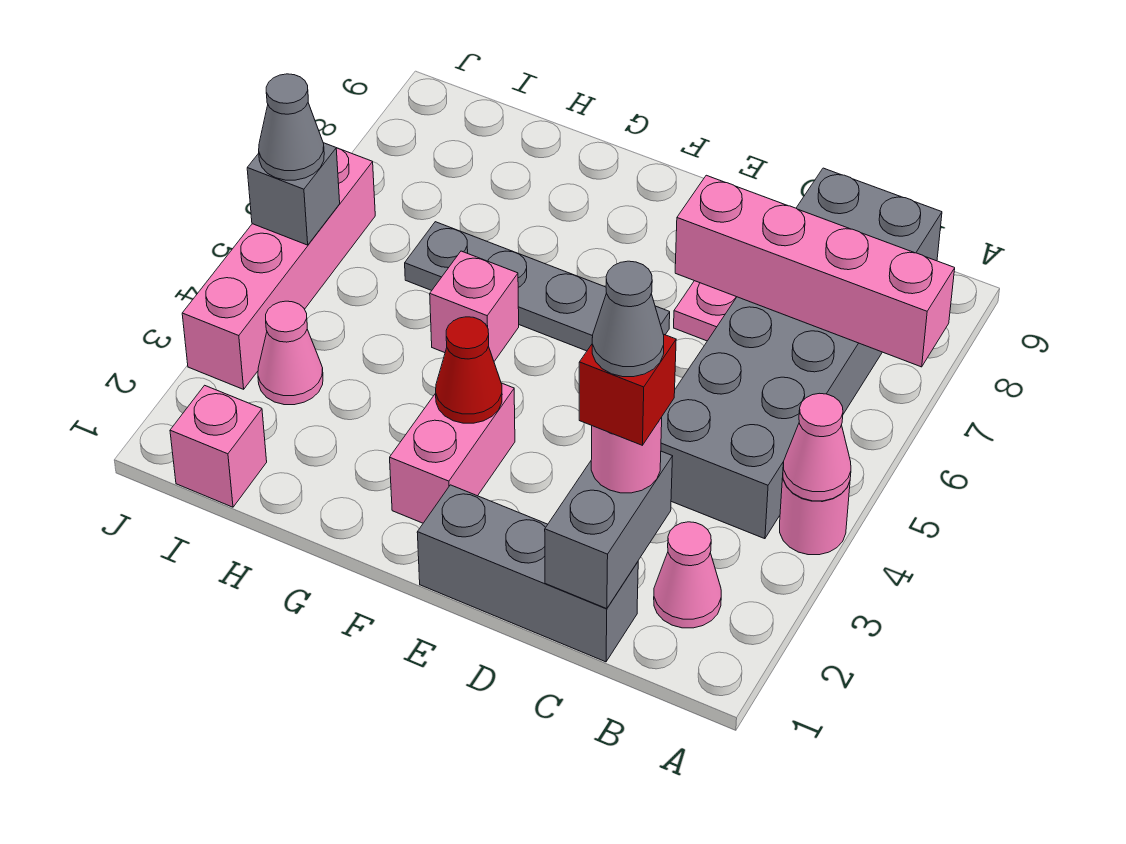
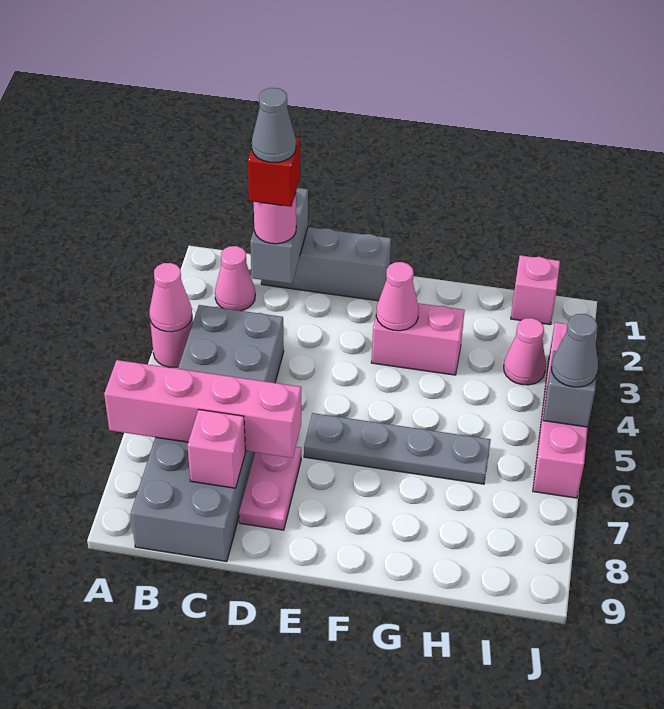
pink 1x2 brick [390,383,515,523] -> pink 1x2 brick turned to [371,303,465,375]
red 1x1 cone [436,317,502,423] -> pink 1x1 cone [376,262,419,331]
pink 1x1 brick [430,251,519,361] -> pink 1x1 brick moved to [187,410,245,488]

